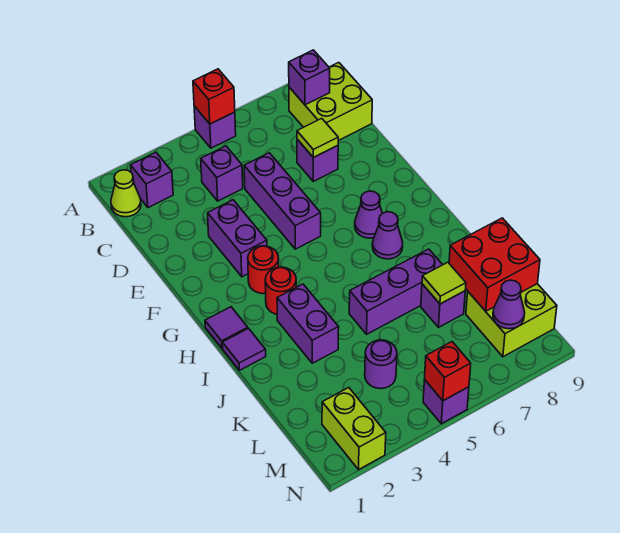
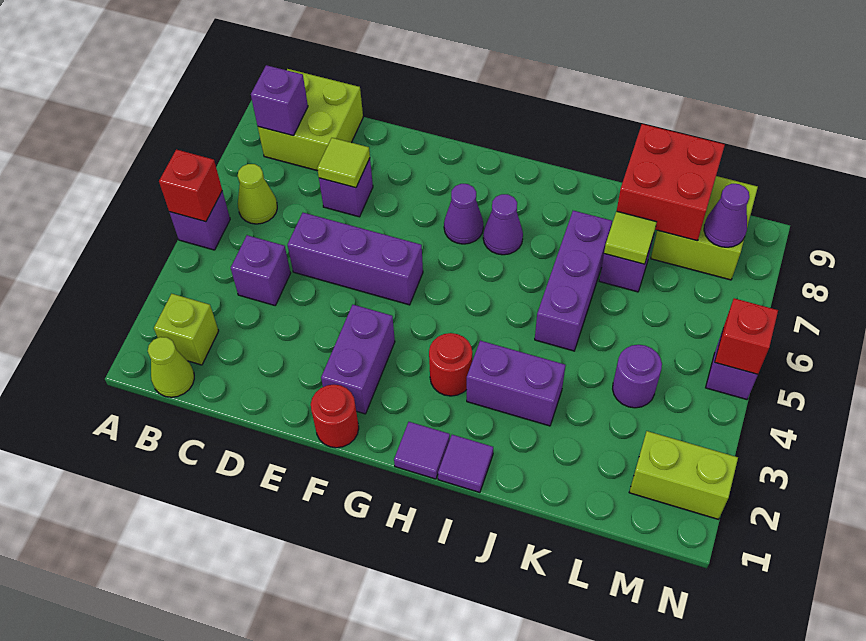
purple 1x1 brick [131,152,173,208] -> lime 1x1 brick [154,294,219,365]
none -> lime 1x1 cone [238,164,277,224]
purple 1x2 brick [208,200,267,277] -> purple 1x2 brick turned to [321,305,395,414]
red 1x1 round brick [248,246,279,294] -> red 1x1 round brick moved to [311,385,359,448]

